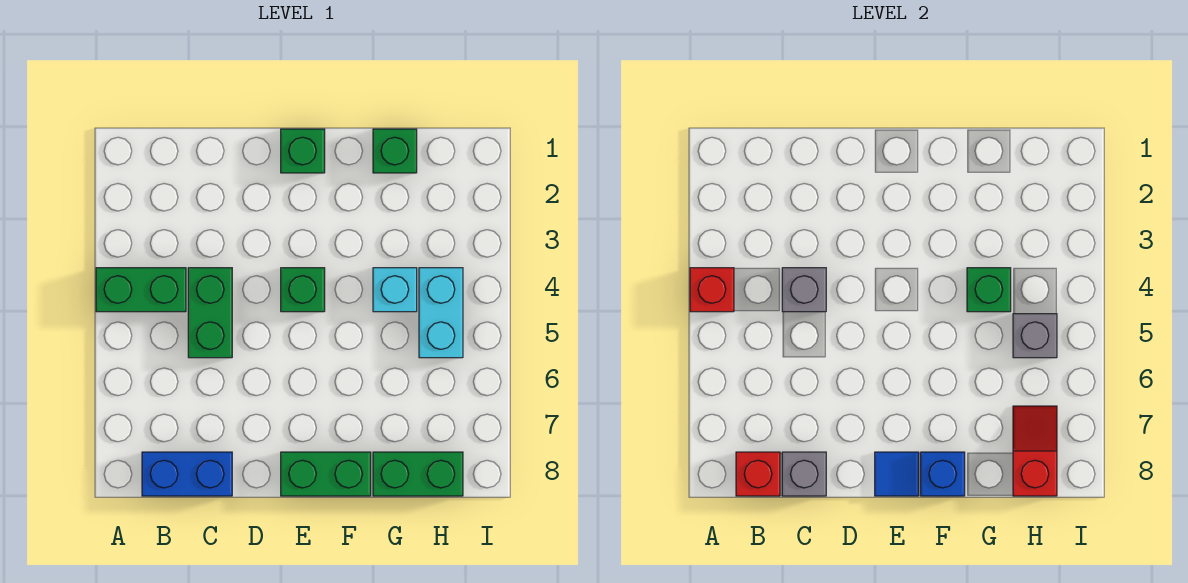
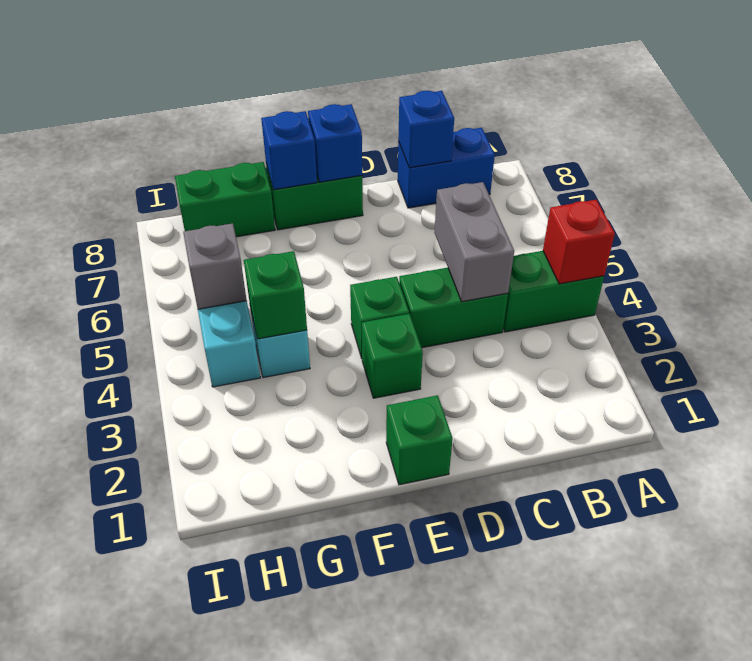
red 1x1 brick [736,452,780,496] -> none
green 1x2 brick [188,268,232,358] -> green 1x2 brick turned to [399,268,508,348]
grey 1x1 brick [782,268,826,312] -> grey 1x2 brick [434,182,514,302]
grey 1x1 brick [782,452,826,496] -> blue 1x1 brick [398,91,454,168]
blue 1x1 tile [875,452,919,496] -> blue 1x1 brick [308,104,362,182]
green 1x1 brick [373,129,417,173] -> green 1x1 brick moved to [362,314,423,398]
red 1x2 slope [1013,406,1057,496] -> none

